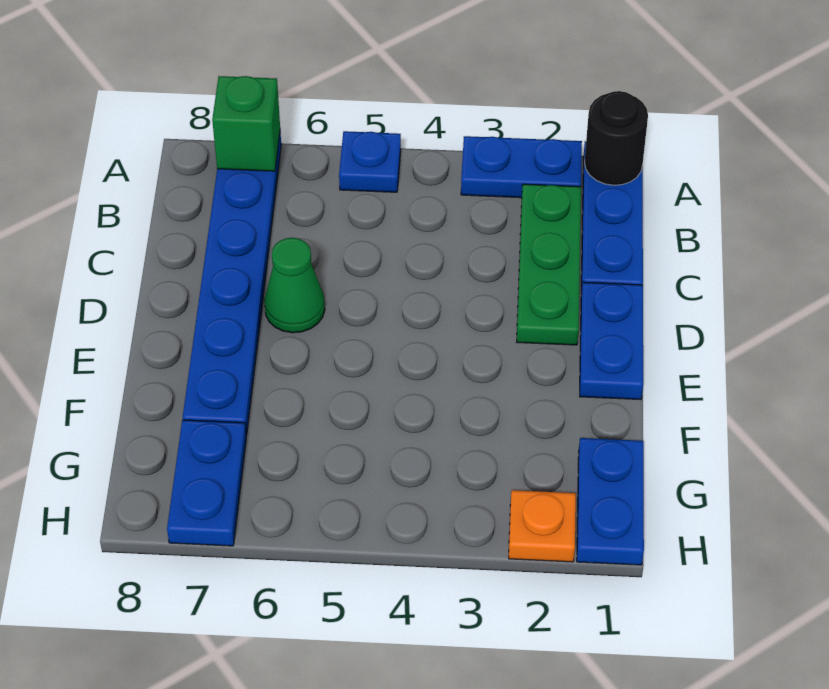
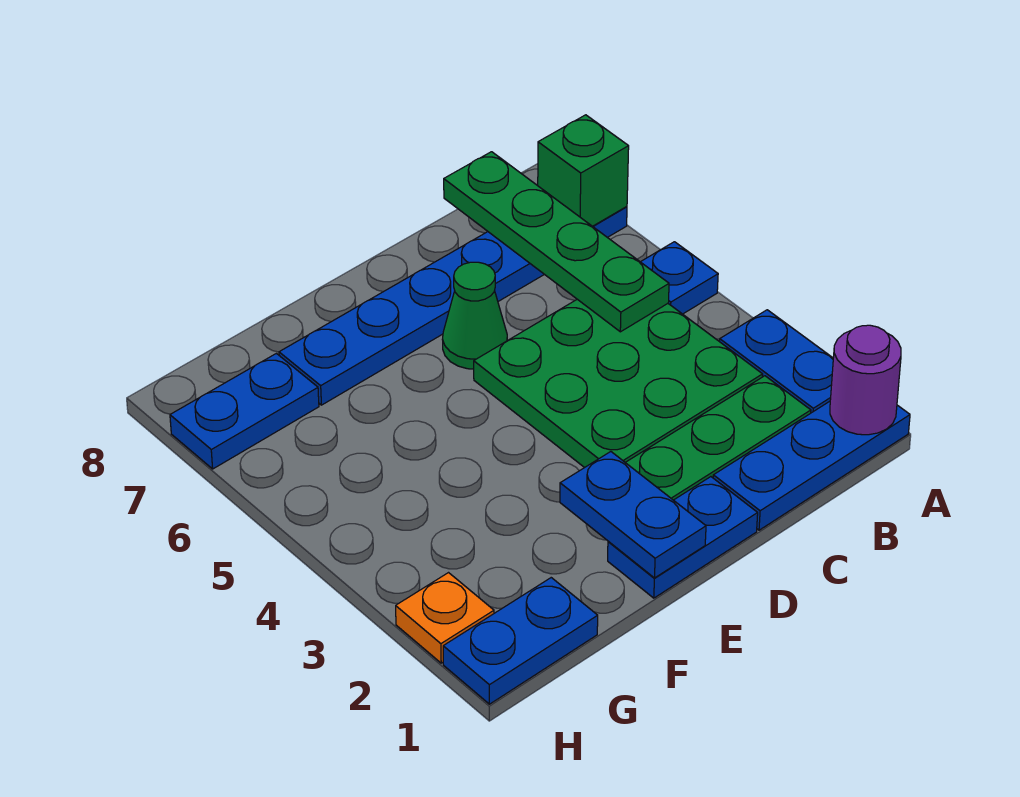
black 1x1 round brick [584,91,648,185] -> purple 1x1 round brick [830,325,901,435]
none -> green 3x3 plate [474,299,763,468]
none -> green 1x4 plate [444,152,669,332]
none -> blue 1x2 plate [560,452,706,578]

